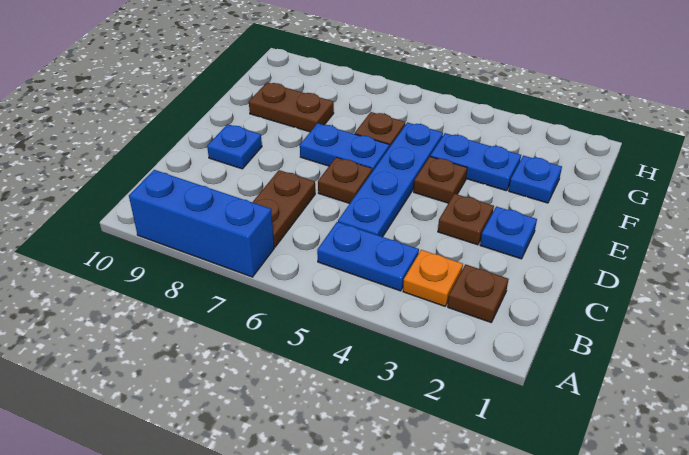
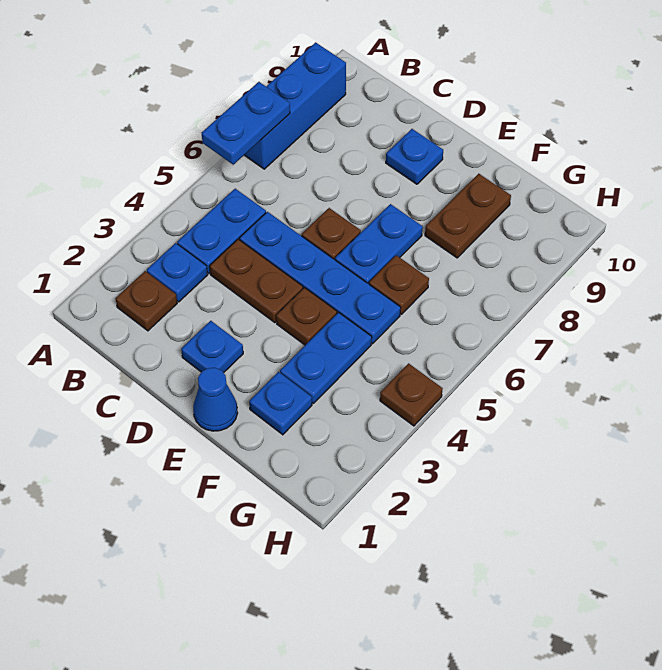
none -> blue 1x2 plate [202,82,290,165]
orange 1x1 plate [403,250,463,306] -> blue 1x1 plate [147,243,208,302]
brown 1x2 plate [252,170,315,247] -> brown 1x2 plate moved to [210,239,303,323]
brown 1x1 plate [438,194,494,245] -> brown 1x1 plate moved to [380,363,443,426]
none -> blue 1x1 cone [193,368,238,431]

